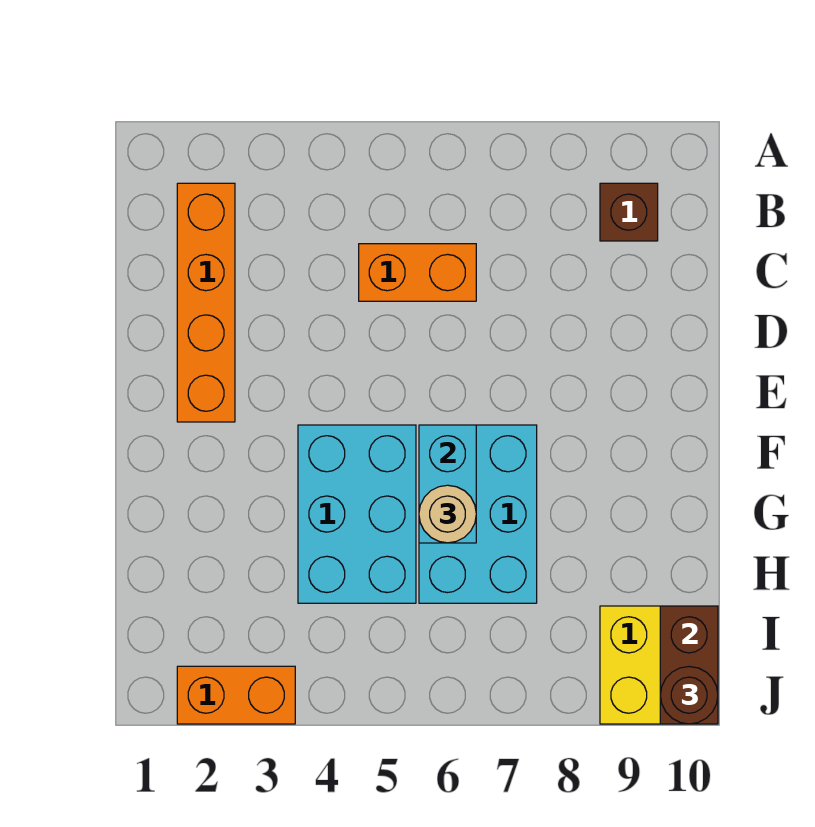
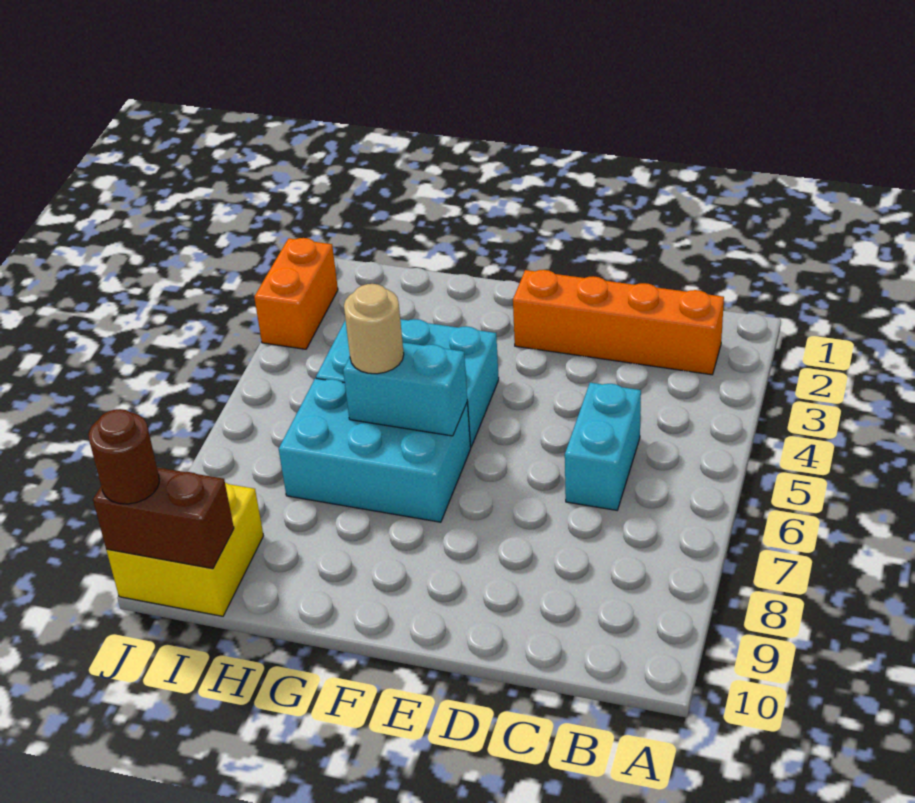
brown 1x1 brick [600,183,658,241] -> none
orange 1x2 brick [359,244,476,301] -> cyan 1x2 brick [565,383,641,510]

